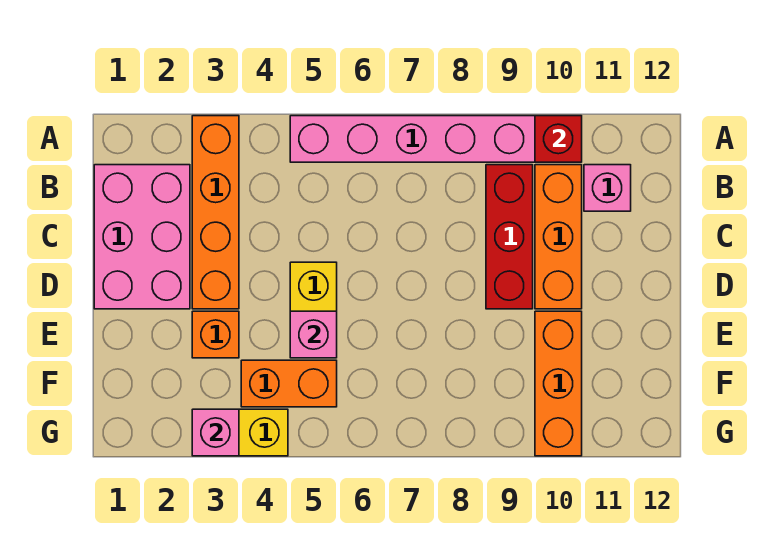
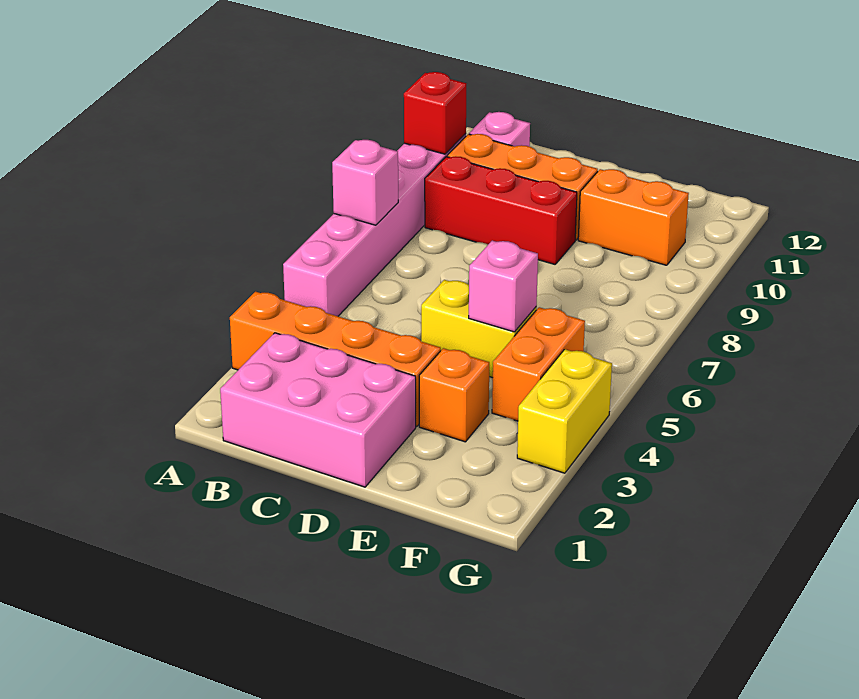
orange 1x3 brick [535,311,582,456] -> orange 1x2 brick [578,169,689,265]
pink 1x1 brick [192,409,239,456] -> pink 1x1 brick moved to [332,140,398,225]

